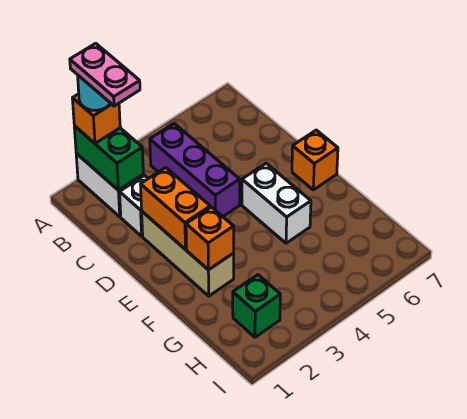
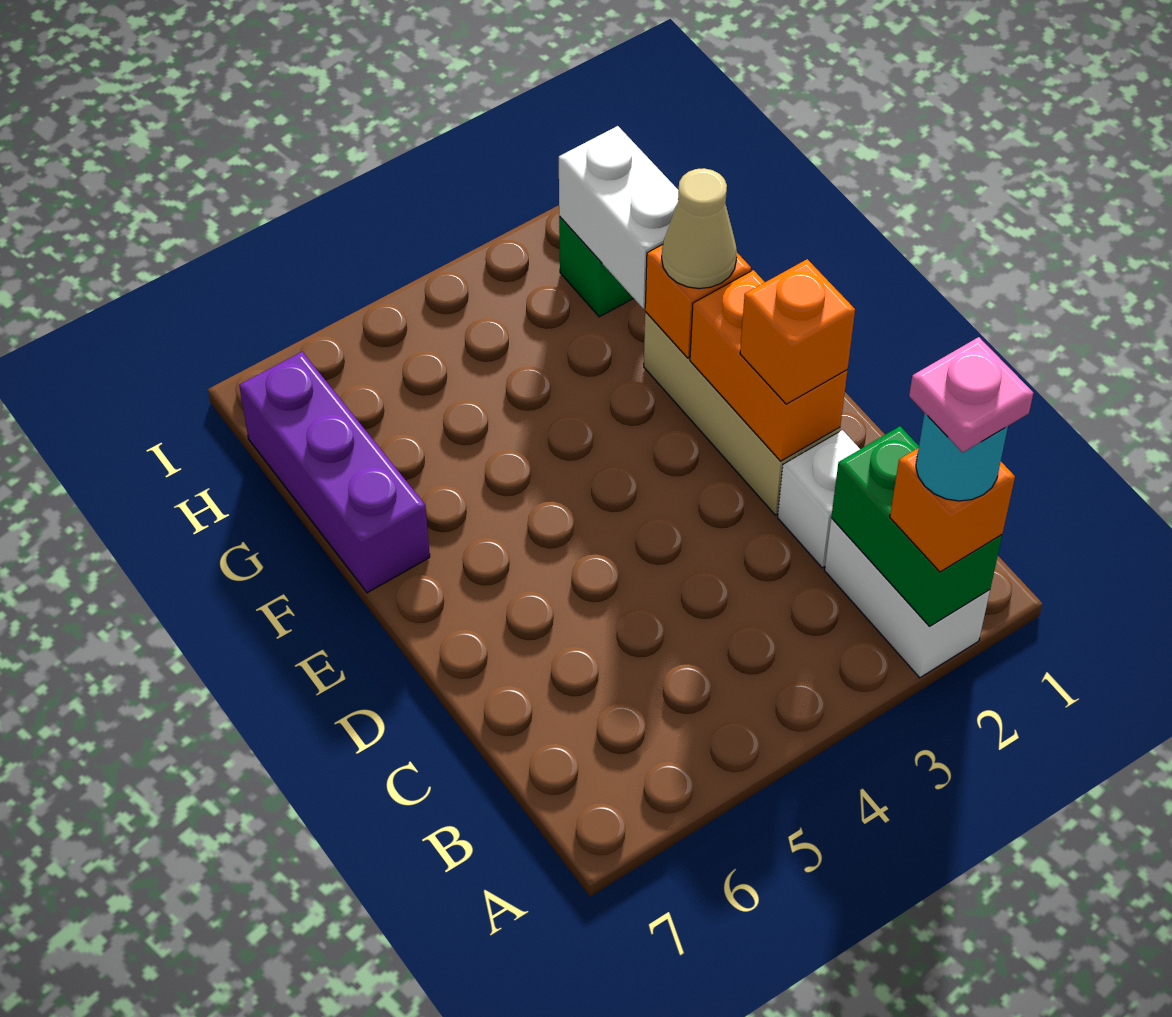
pink 1x2 plate [70,43,140,106] -> pink 1x1 plate [909,337,1033,452]
purple 1x3 brick [150,124,240,216] -> purple 1x3 brick moved to [239,352,430,593]
white 1x2 brick [242,163,311,243] -> white 1x2 brick moved to [559,126,678,309]
orange 1x1 brick [292,130,338,190] -> orange 1x1 brick moved to [740,259,855,404]
none -> tan 1x1 cone [662,168,737,289]

